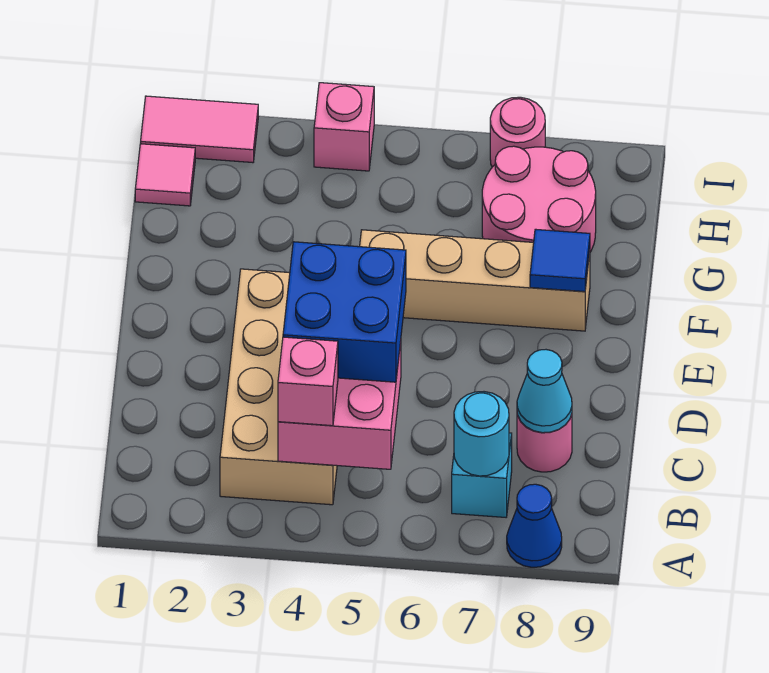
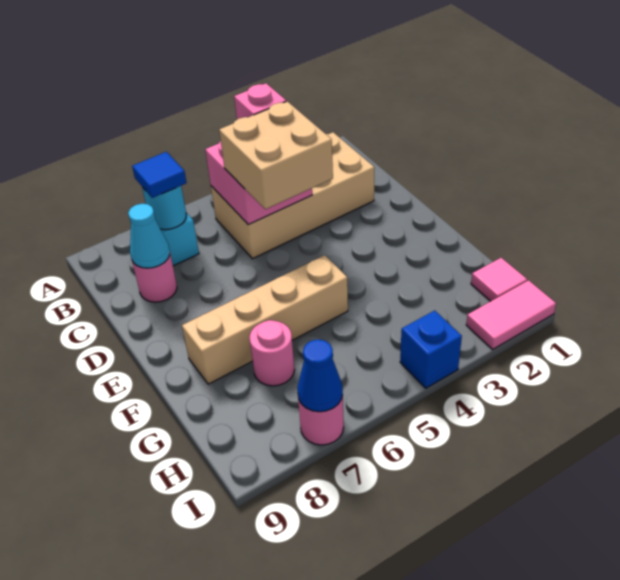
blue 1x1 cone [507,484,562,567] -> blue 1x1 cone moved to [297,339,343,412]
tan 2x4 brick [220,269,337,505] -> tan 2x4 brick turned to [211,132,374,259]
blue 2x2 brick [283,242,406,382] -> tan 2x2 brick [219,101,333,209]
blue 1x1 tile [530,229,590,292] -> blue 1x1 tile moved to [132,152,187,198]
pink 2x2 round brick [482,146,596,252] -> pink 1x1 round brick [249,320,295,386]
pink 1x1 brick [314,83,374,171] -> blue 1x1 brick [400,310,462,388]

